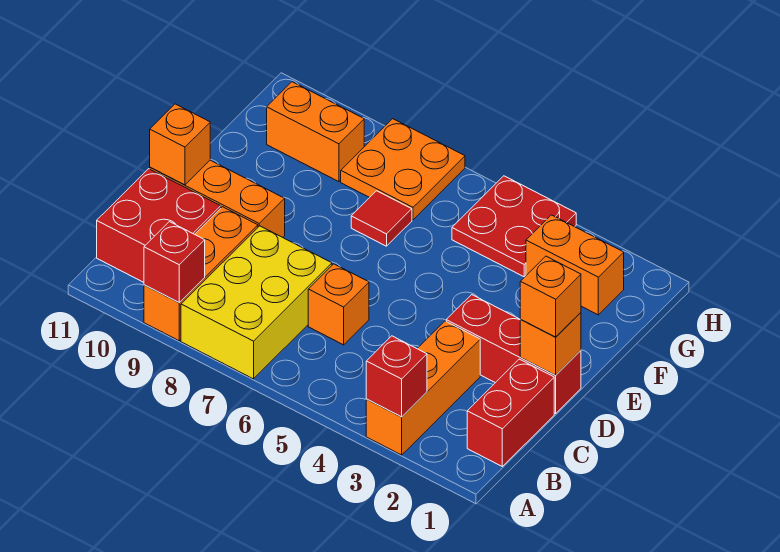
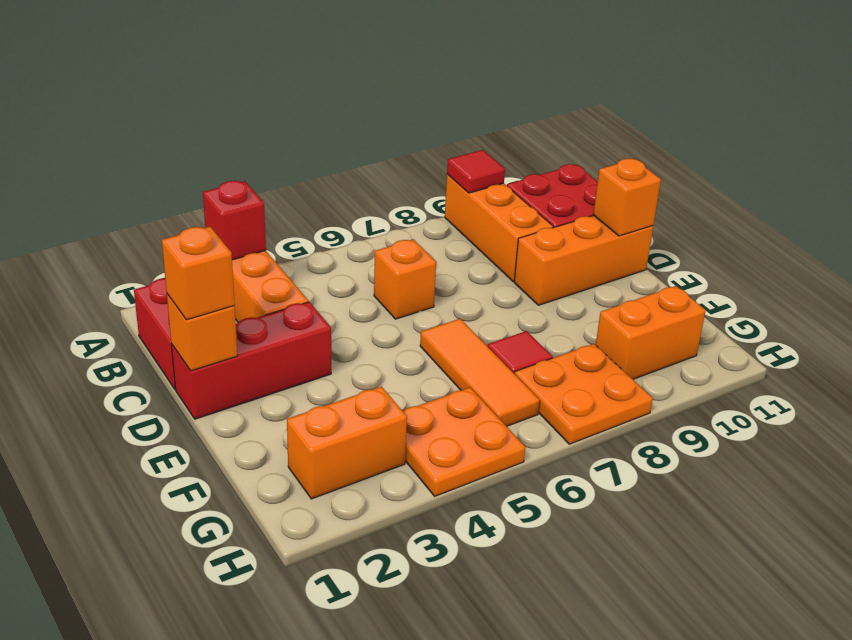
yellow 2x3 brick [181,226,332,379] -> none
red 1x1 brick [144,222,205,303] -> red 1x1 tile [447,150,505,193]
none -> orange 1x3 tile [420,319,539,426]
red 2x2 plate [452,176,576,277] -> orange 2x2 plate [403,388,525,496]

